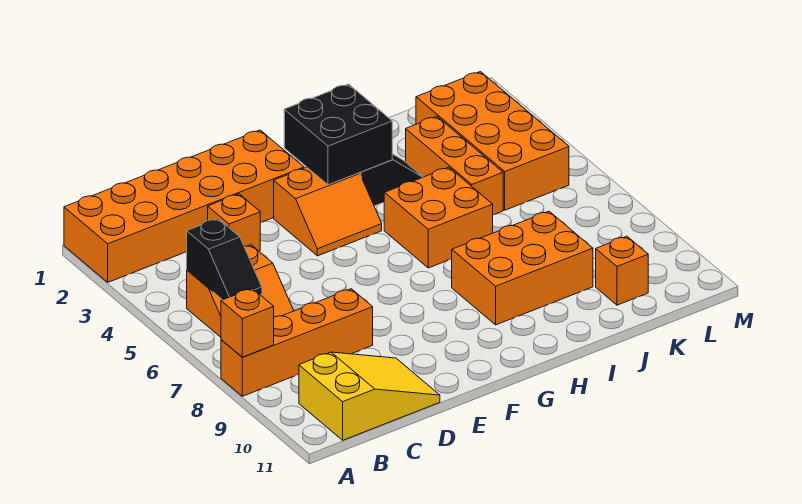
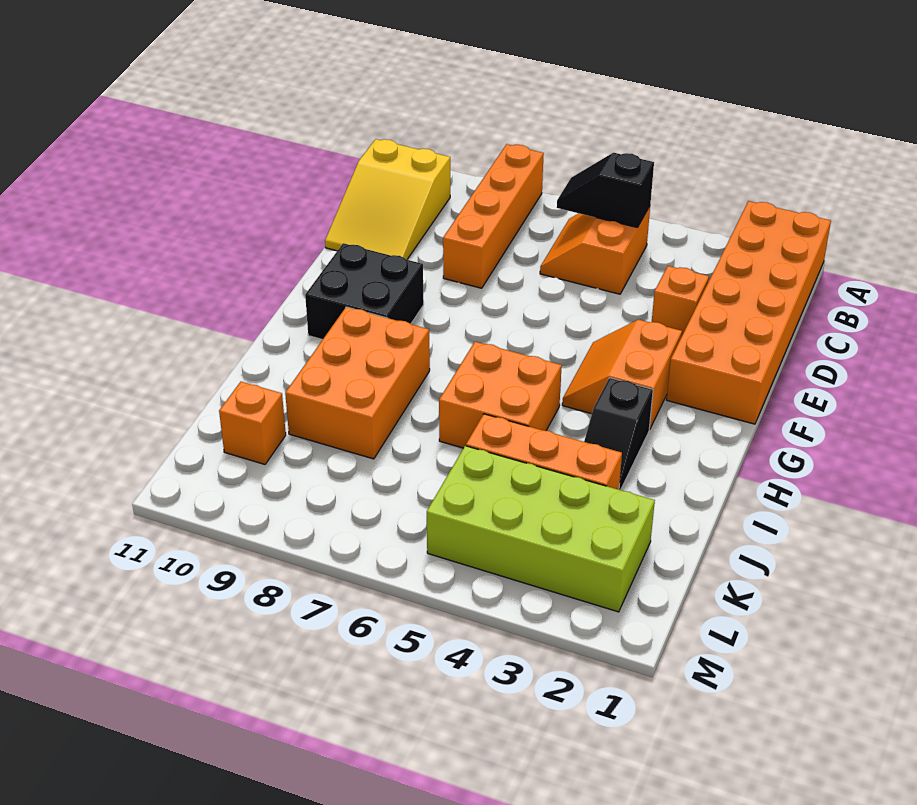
orange 1x1 brick [221,288,274,357] -> none
black 2x2 brick [284,84,392,185] -> black 2x2 brick moved to [305,243,424,340]
orange 2x4 brick [416,72,569,210] -> lime 2x4 brick [427,446,655,612]

